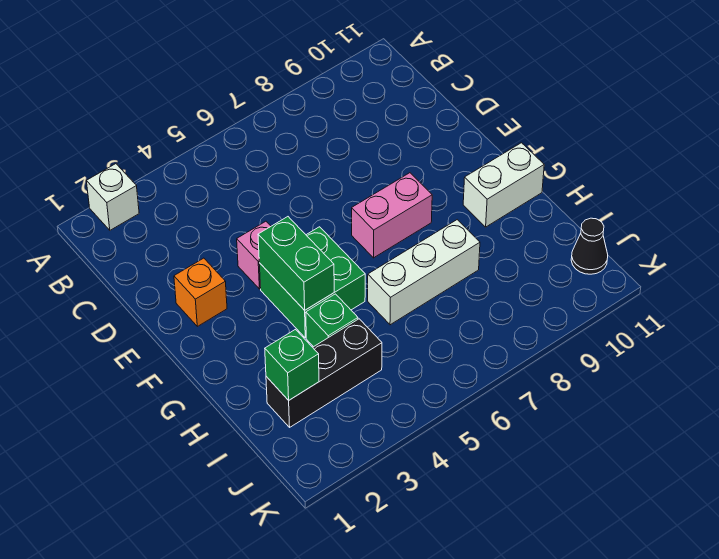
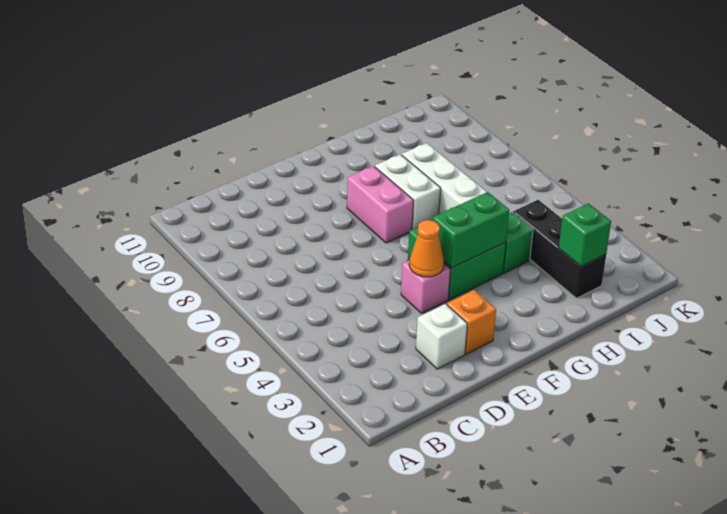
white 1x1 brick [86,164,139,230] -> white 1x1 brick moved to [416,304,467,369]
none -> orange 1x1 cone [409,220,444,277]
white 1x2 brick [463,143,544,227] -> white 1x2 brick moved to [375,154,441,230]
black 1x1 cone [571,218,608,274] -> none

